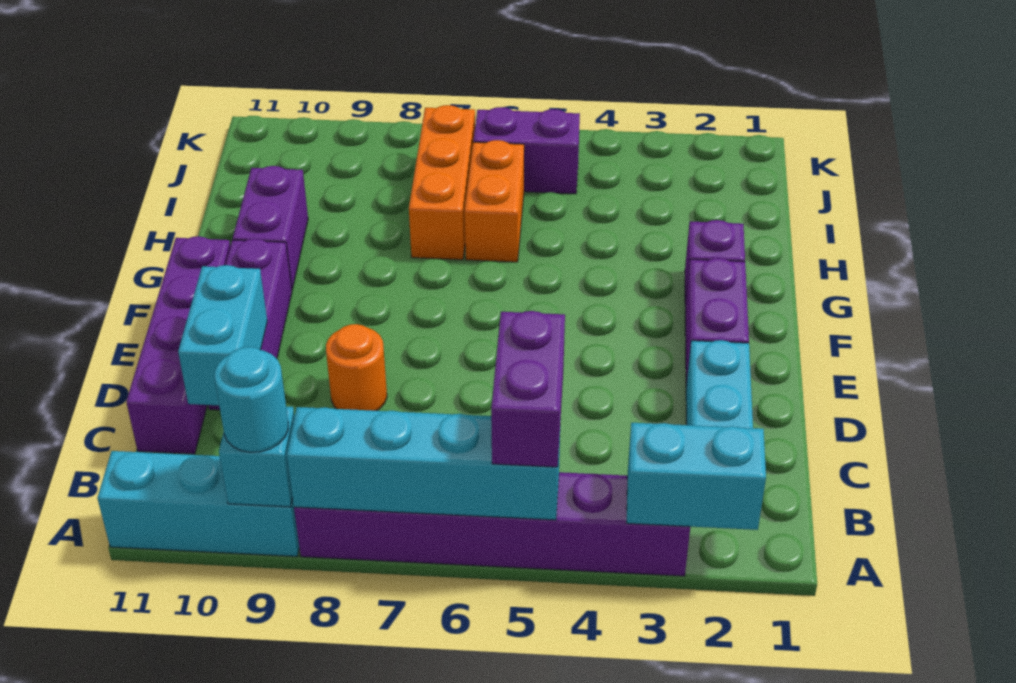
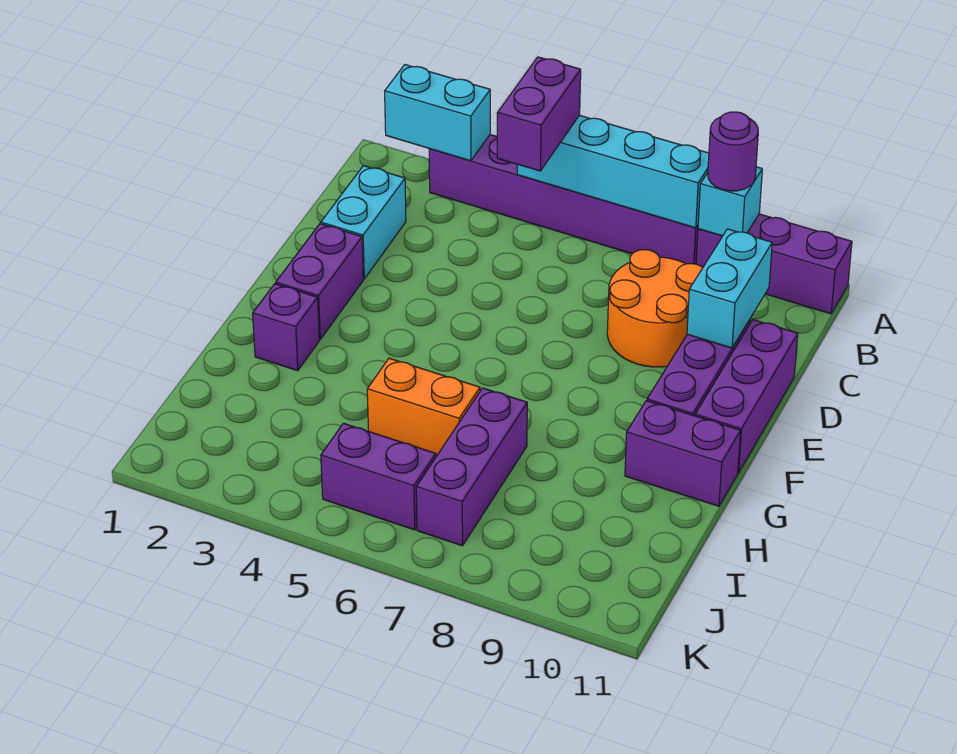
cyan 1x3 brick [97,451,299,556] -> purple 1x3 brick [696,214,852,314]
cyan 1x1 round brick [215,347,288,452] -> purple 1x1 round brick [708,112,758,191]
purple 1x4 brick [126,236,230,454] -> purple 1x3 brick [695,320,798,473]
orange 1x1 round brick [326,324,387,411] -> orange 2x2 round brick [607,250,703,367]
purple 1x2 brick [233,166,308,289] -> purple 1x2 brick turned to [625,401,741,506]
orange 1x2 brick [465,140,524,262] -> orange 1x2 brick turned to [367,358,480,455]
orange 1x3 brick [409,105,475,260] -> purple 1x3 brick [416,388,527,546]

